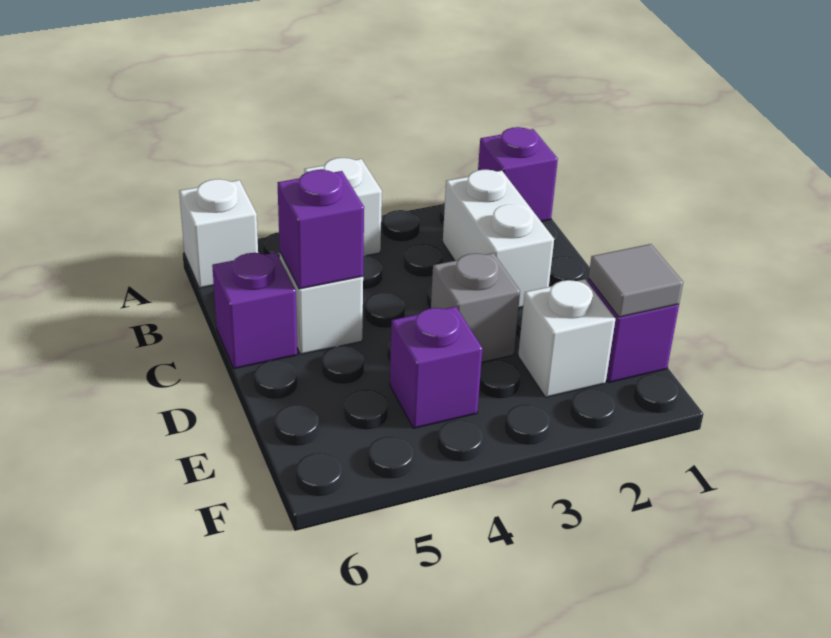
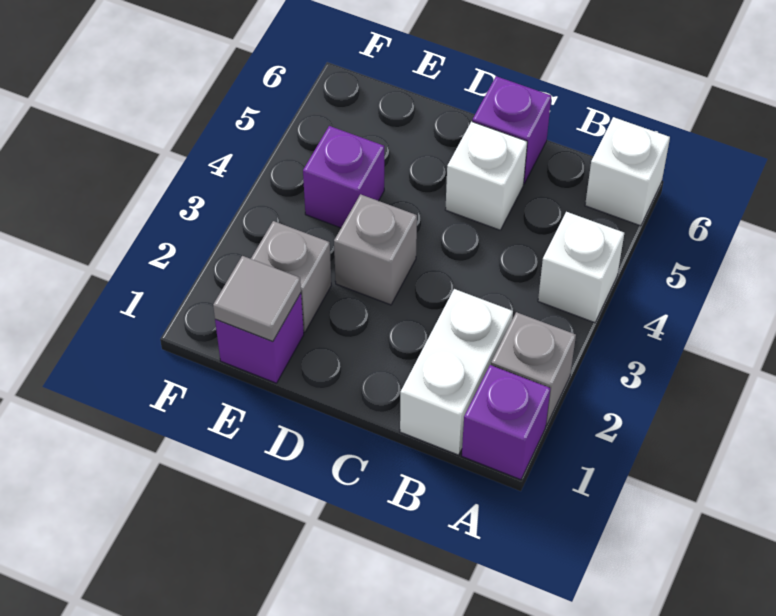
none -> grey 1x1 brick [491,312,576,426]
white 1x2 brick [443,170,554,308] -> white 1x2 brick turned to [400,289,513,455]
purple 1x1 brick [278,170,364,289] -> none
white 1x1 brick [518,279,615,397] -> grey 1x1 brick [251,221,331,332]

